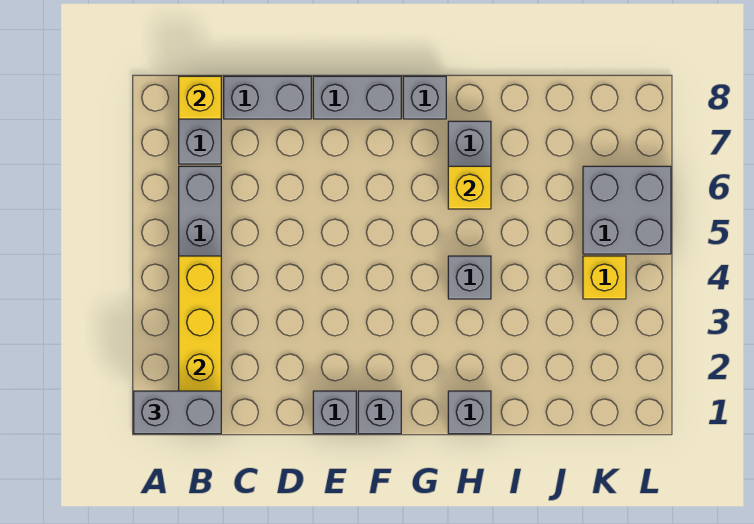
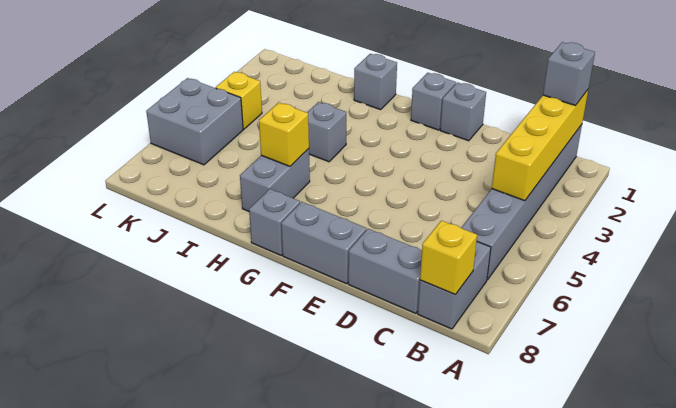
grey 1x2 brick [134,391,221,434] -> grey 1x1 brick [543,42,595,105]

